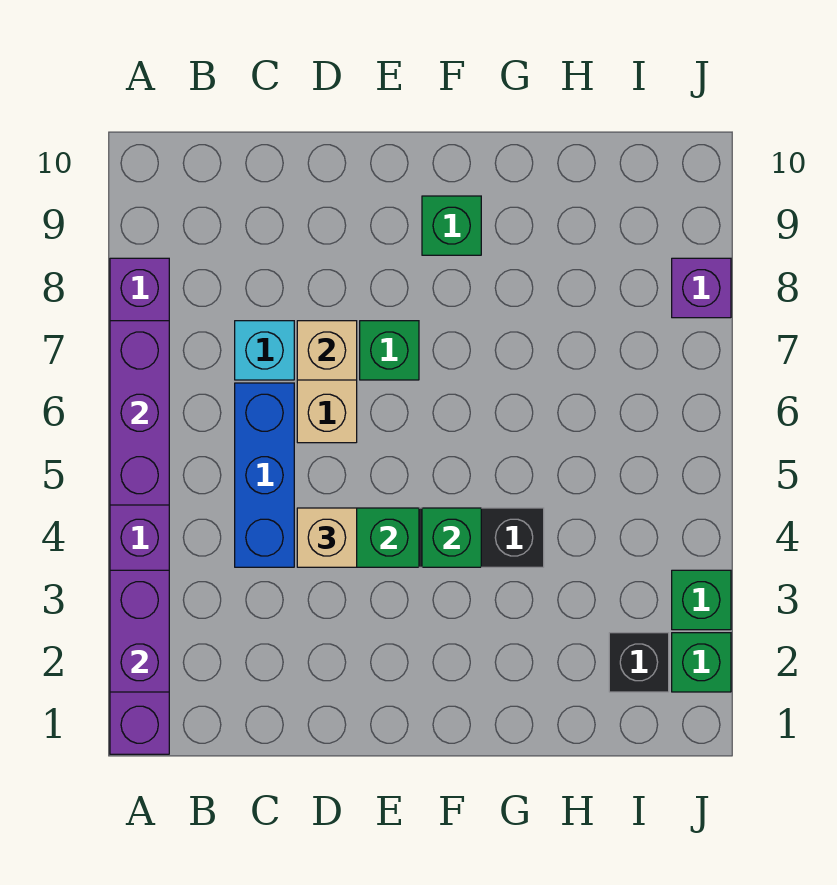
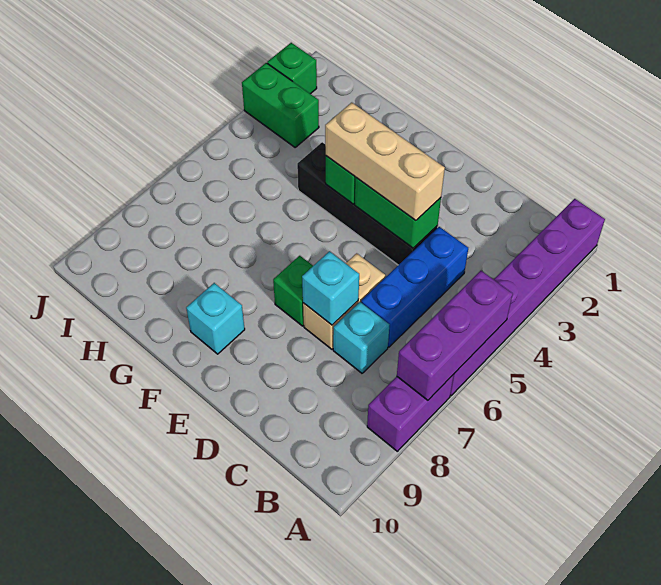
purple 1x2 brick [110,570,169,692] -> none
tan 1x1 brick [297,508,357,567] -> tan 1x3 brick [325,103,445,221]
tan 1x1 brick [297,321,357,380] -> cyan 1x1 brick [302,251,359,325]
green 1x1 brick [422,196,481,255] -> cyan 1x1 brick [186,283,245,354]
black 1x1 brick [609,633,669,692] -> none
green 1x1 brick [672,570,731,630] -> green 1x2 brick [242,63,319,147]
purple 1x1 brick [672,258,731,318] -> none

